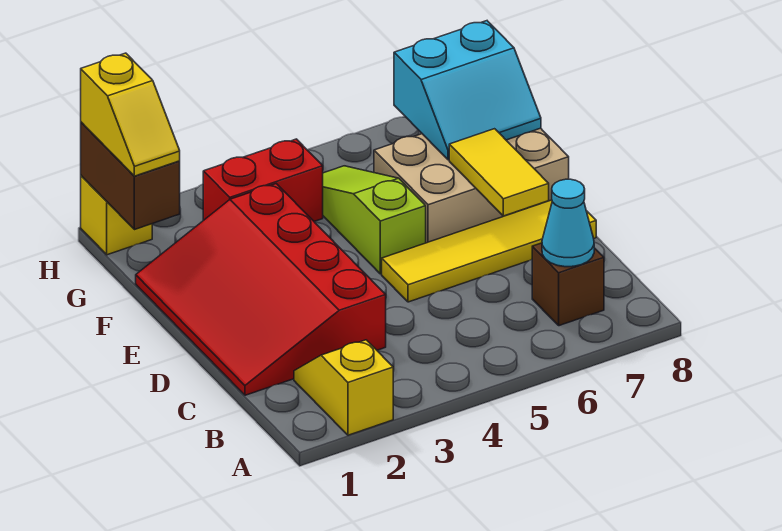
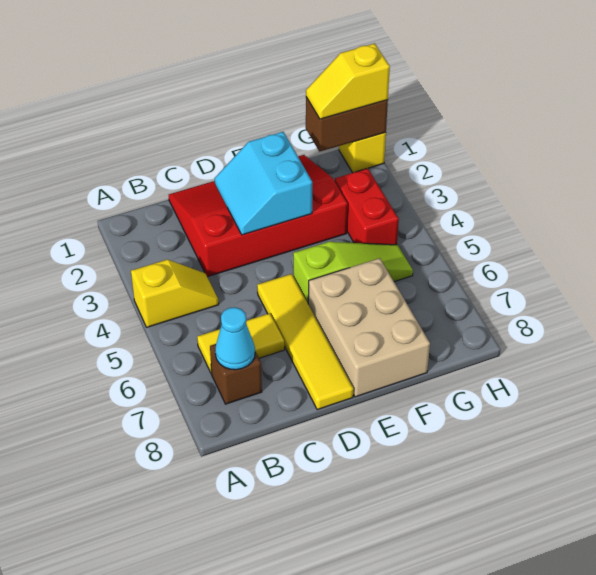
yellow 1x2 slope [294,340,393,435] -> yellow 1x2 slope moved to [131,260,219,327]
yellow 1x2 tile [449,129,549,216] -> yellow 1x2 tile moved to [197,313,284,374]
cyan 2x2 slope [394,21,541,160] -> cyan 2x2 slope moved to [215,132,312,235]

